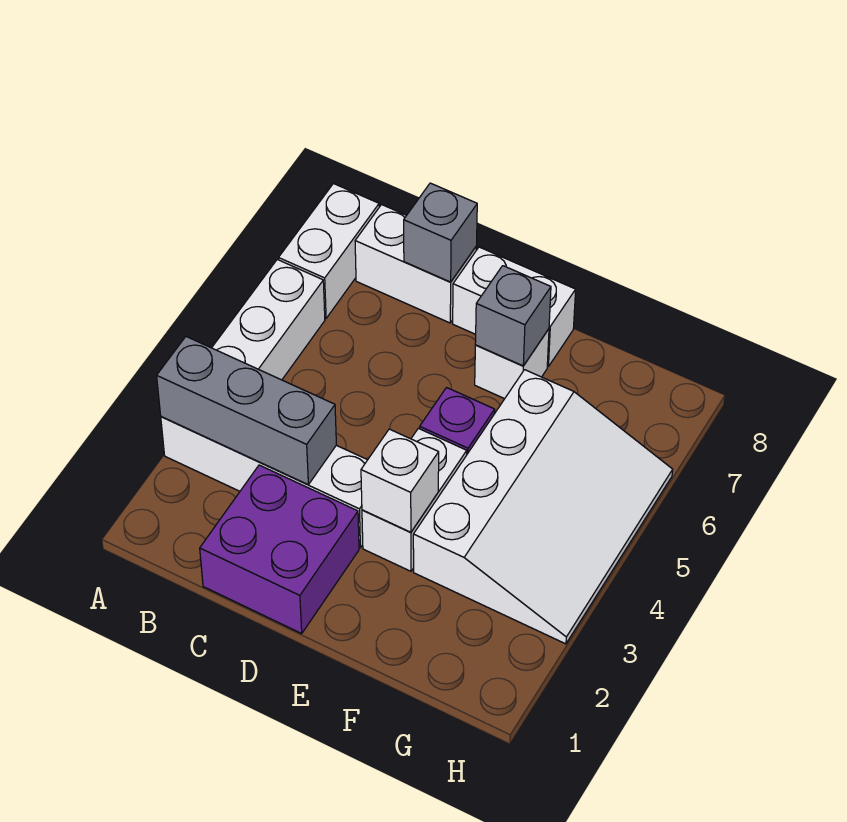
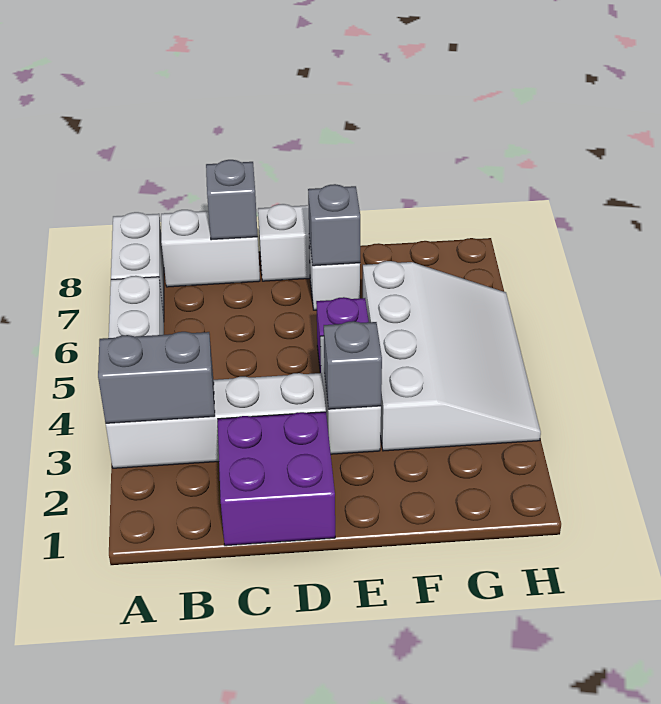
grey 1x3 brick [157,337,336,485] -> grey 1x2 brick [98,332,215,423]
white 1x1 brick [361,429,439,532] -> grey 1x1 brick [324,321,382,409]

